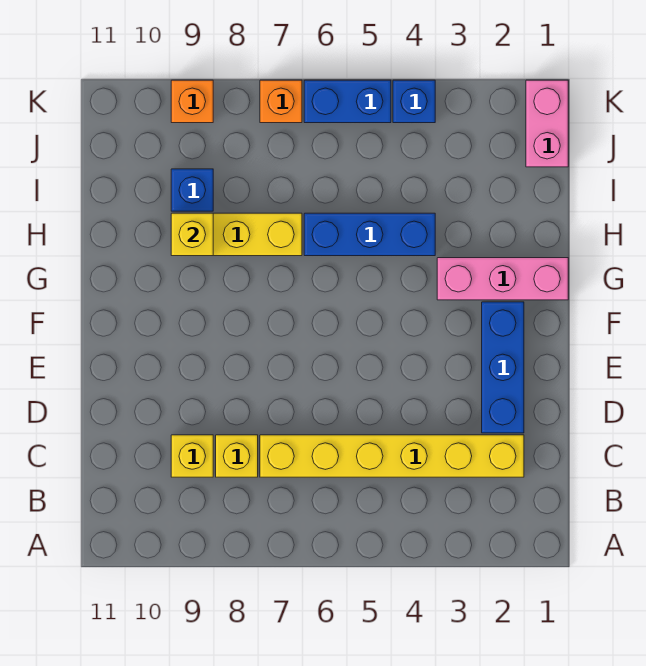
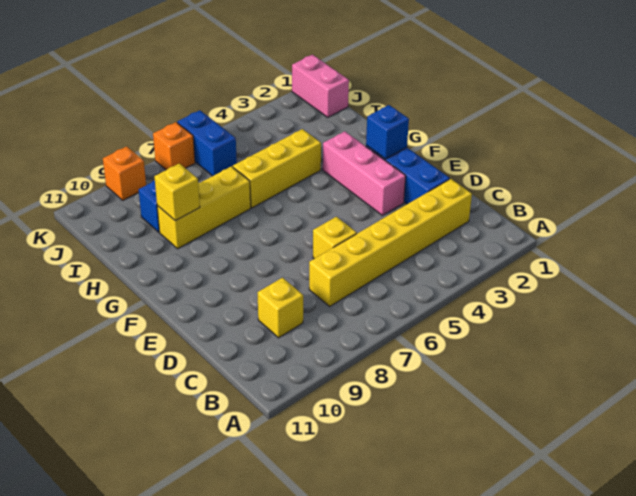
yellow 1x1 brick [216,435,258,477] -> yellow 1x1 brick moved to [313,217,357,259]
pink 1x3 brick [437,258,568,300] -> pink 1x3 brick turned to [323,131,406,215]
blue 1x3 brick [304,213,435,256] -> yellow 1x3 brick [233,129,321,208]
blue 1x1 brick [393,80,435,123] -> blue 1x1 brick moved to [366,105,409,159]
blue 1x2 brick [304,80,391,123] -> blue 1x2 brick turned to [177,110,237,176]

